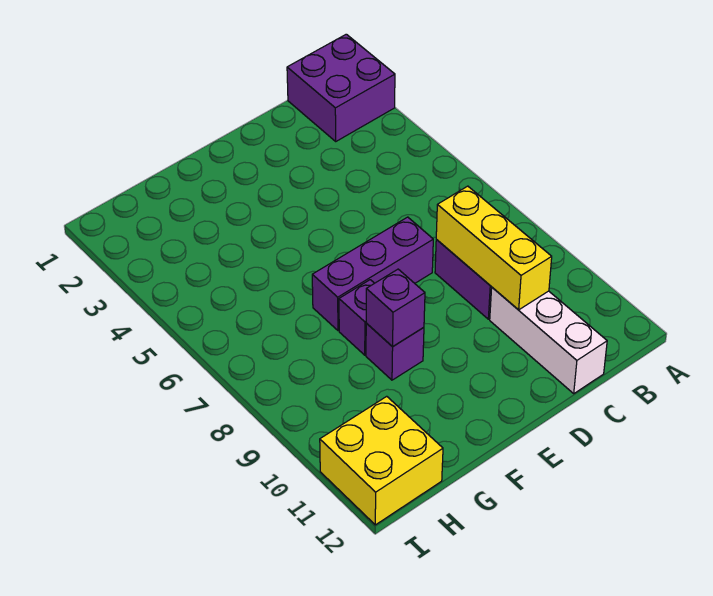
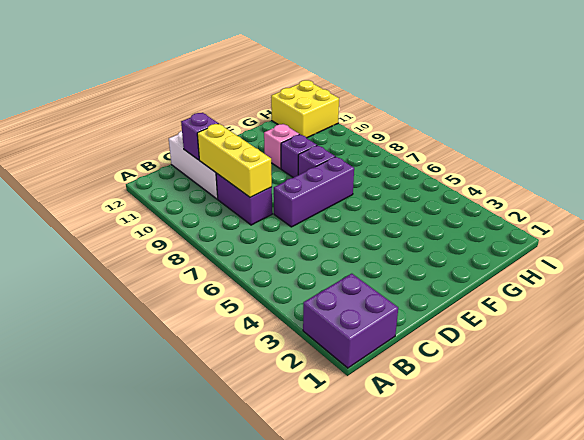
purple 1x1 brick [366,269,425,347] -> purple 1x1 brick moved to [181,113,218,160]
none -> pink 1x1 brick [264,124,299,169]

